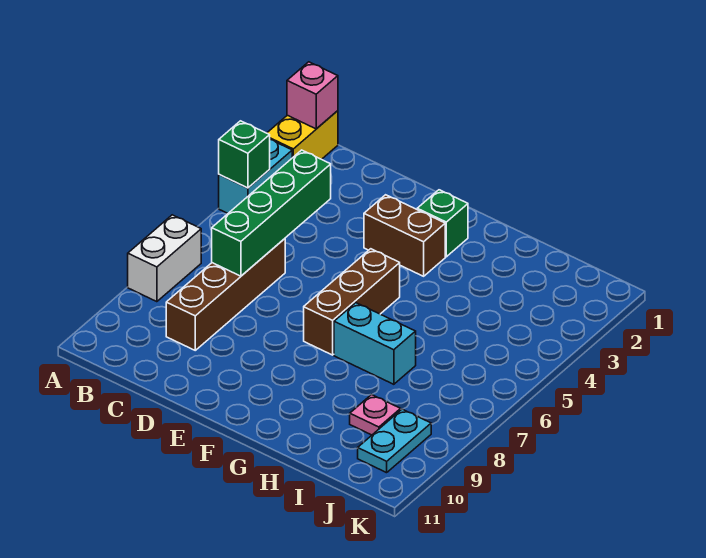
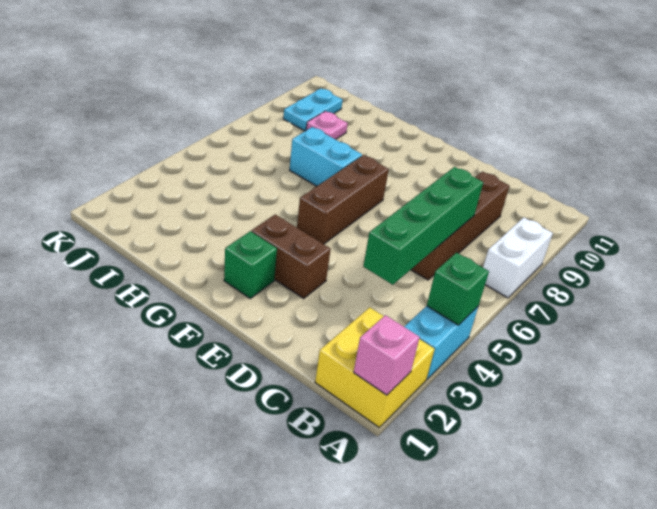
yellow 1x2 brick [267,111,338,159] -> yellow 2x2 brick [315,307,435,427]

